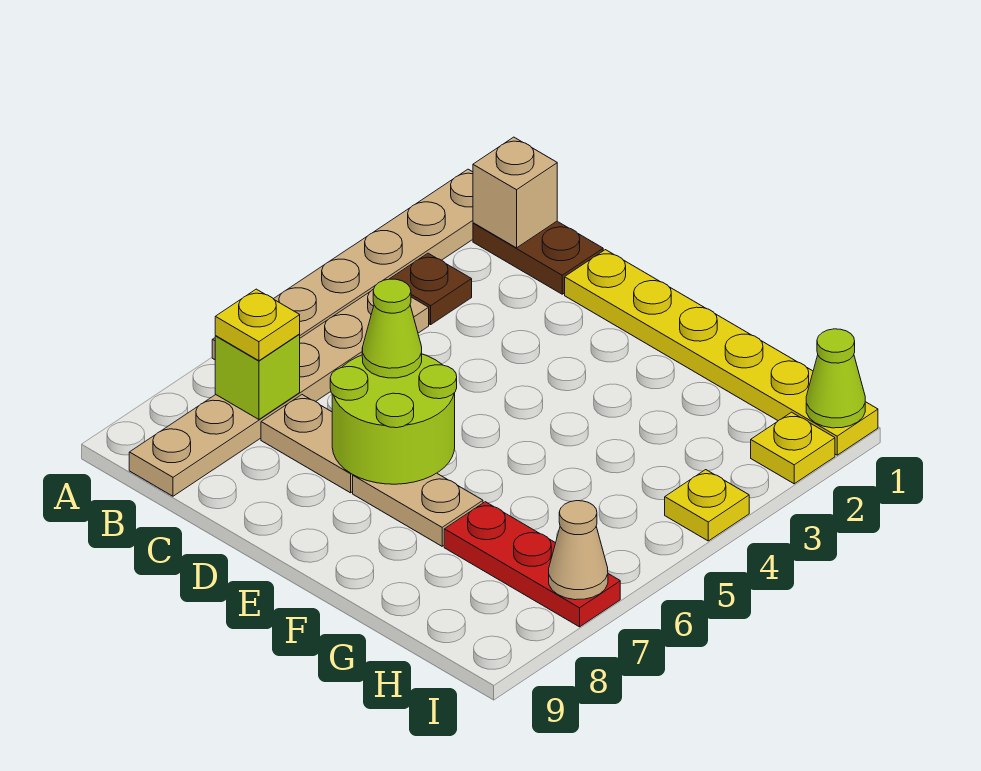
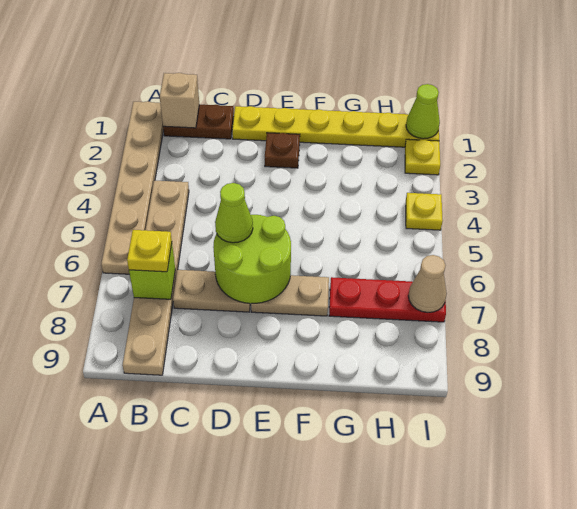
brown 1x1 plate [390,253,472,325] -> brown 1x1 plate moved to [265,133,300,168]

